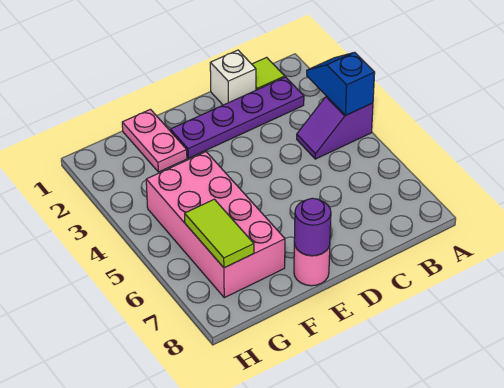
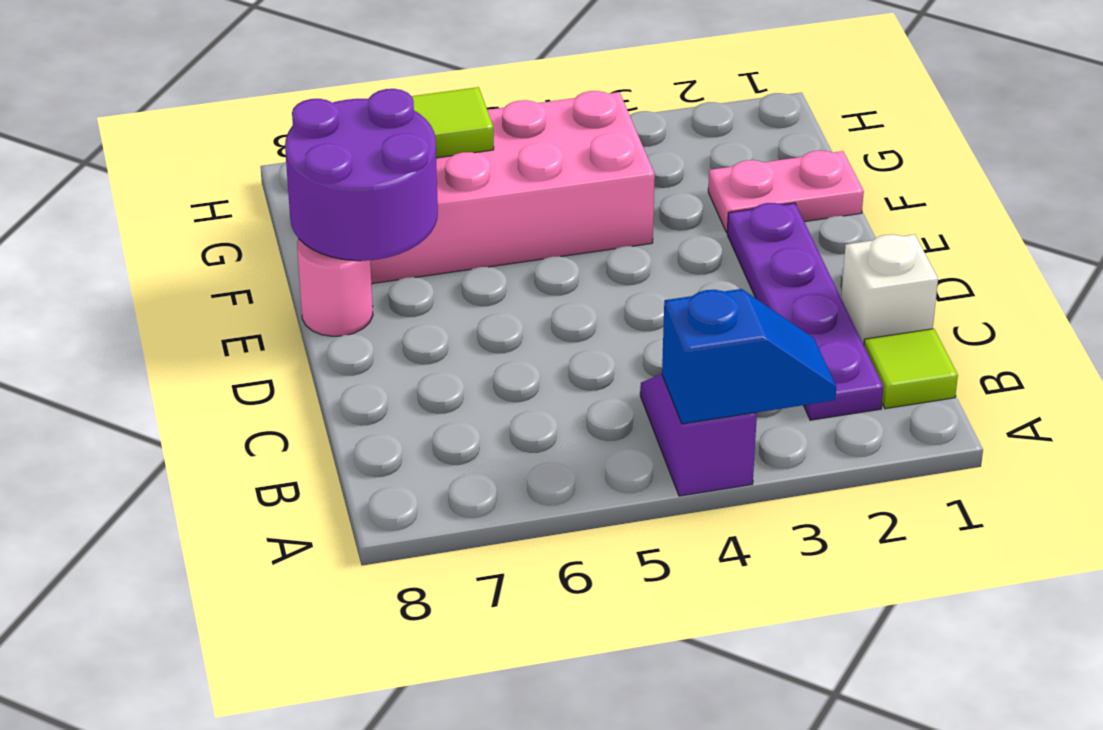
purple 1x1 round brick [294,198,331,256] -> purple 2x2 round brick [285,89,438,261]

